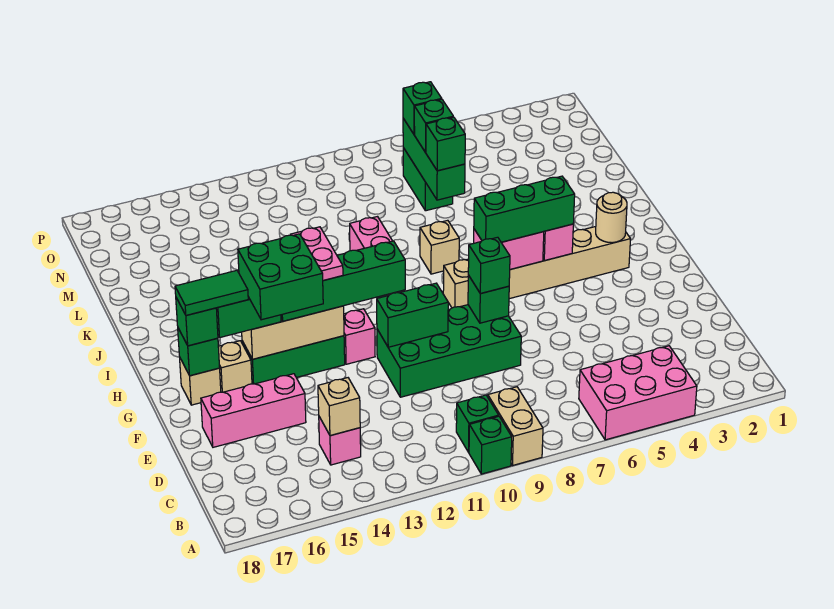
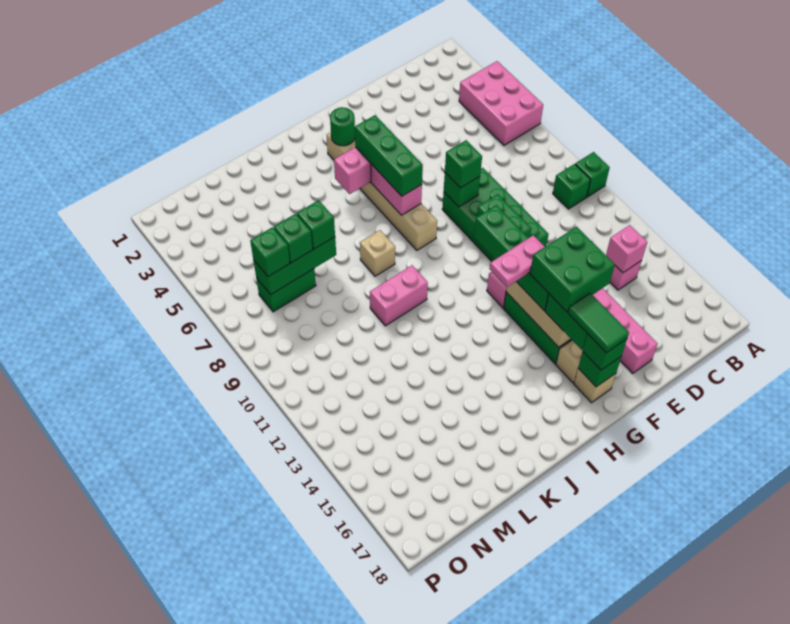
tan 1x2 brick [488,387,543,465] -> none
tan 1x1 brick [318,378,360,436] -> pink 1x1 brick [606,225,647,273]
tan 1x1 round brick [596,192,627,243] -> green 1x1 round brick [330,107,355,146]

